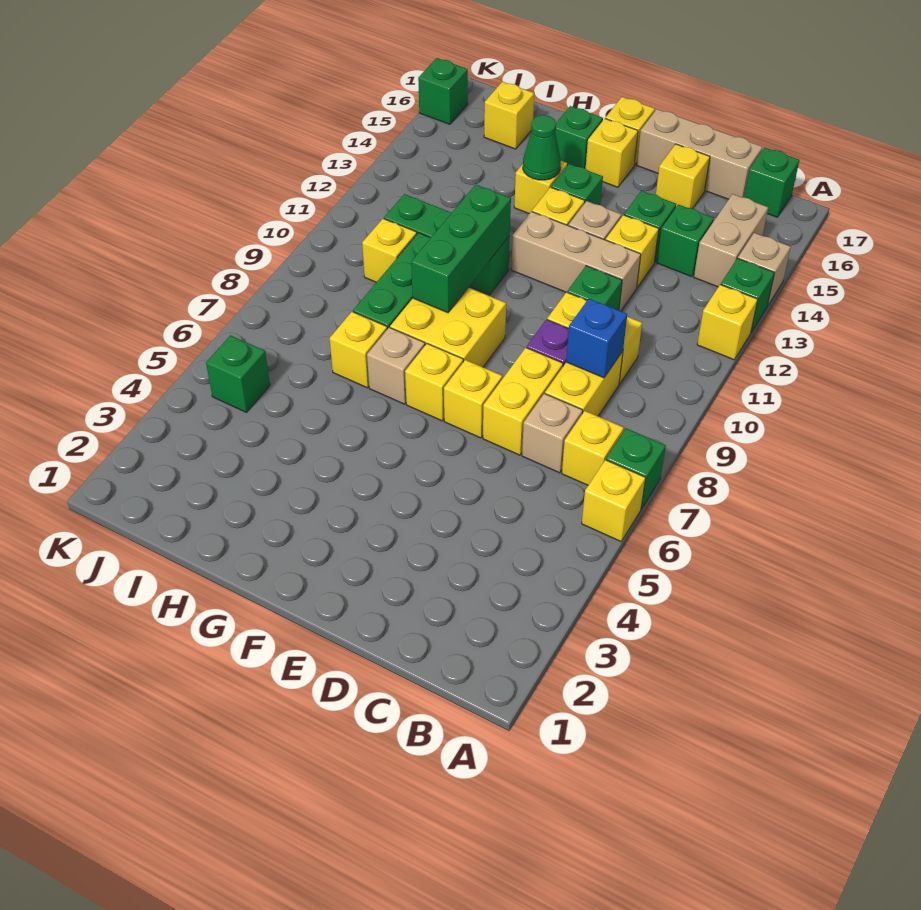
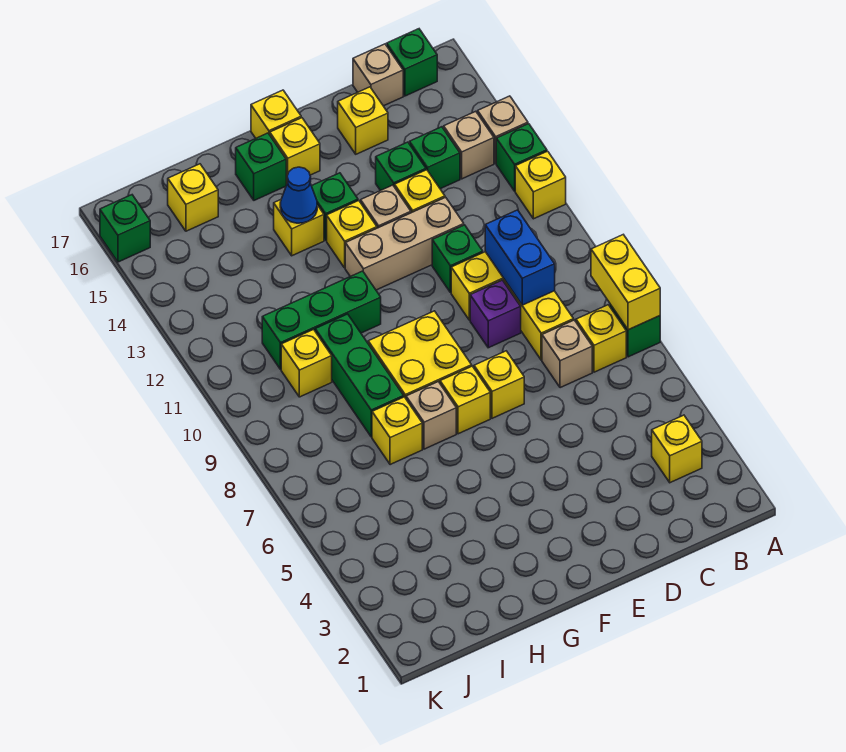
yellow 1x1 brick [582,460,646,542] -> yellow 1x1 brick moved to [652,415,702,483]
tan 1x2 brick [694,194,768,287] -> tan 1x1 brick [444,111,494,179]
blue 1x1 brick [566,299,627,378] -> blue 1x2 brick [485,210,555,305]
tan 1x3 brick [637,109,762,199] -> tan 1x1 brick [353,44,403,106]
yellow 1x2 brick [483,348,563,455] -> yellow 1x2 brick moved to [591,235,660,330]
green 1x3 brick [411,185,511,313] -> none
green 1x1 cone [523,115,561,180] -> blue 1x1 cone [280,167,317,223]
green 1x1 brick [206,335,270,412] -> none

